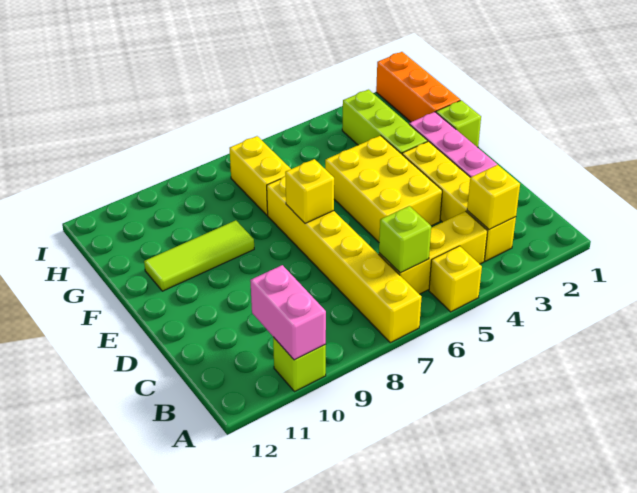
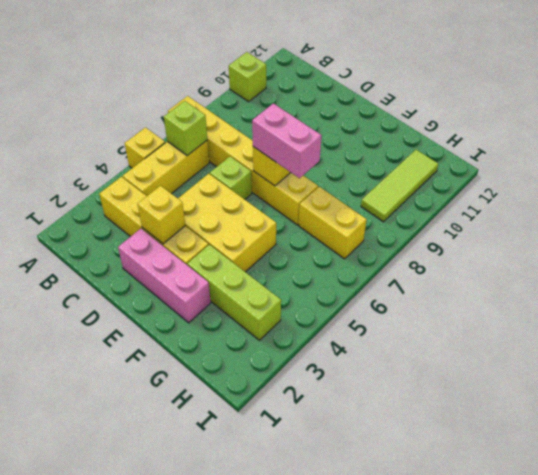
pink 1x2 brick [250,265,326,360] -> pink 1x2 brick moved to [252,103,322,178]
yellow 1x1 brick [467,165,520,230] -> yellow 1x1 brick moved to [138,186,185,244]
lime 1x1 brick [436,100,481,147] -> lime 1x1 brick moved to [210,156,252,199]
lime 1x3 tile [144,220,254,291] -> lime 1x3 tile moved to [361,150,438,222]
orange 1x3 brick [376,52,460,122] -> none

